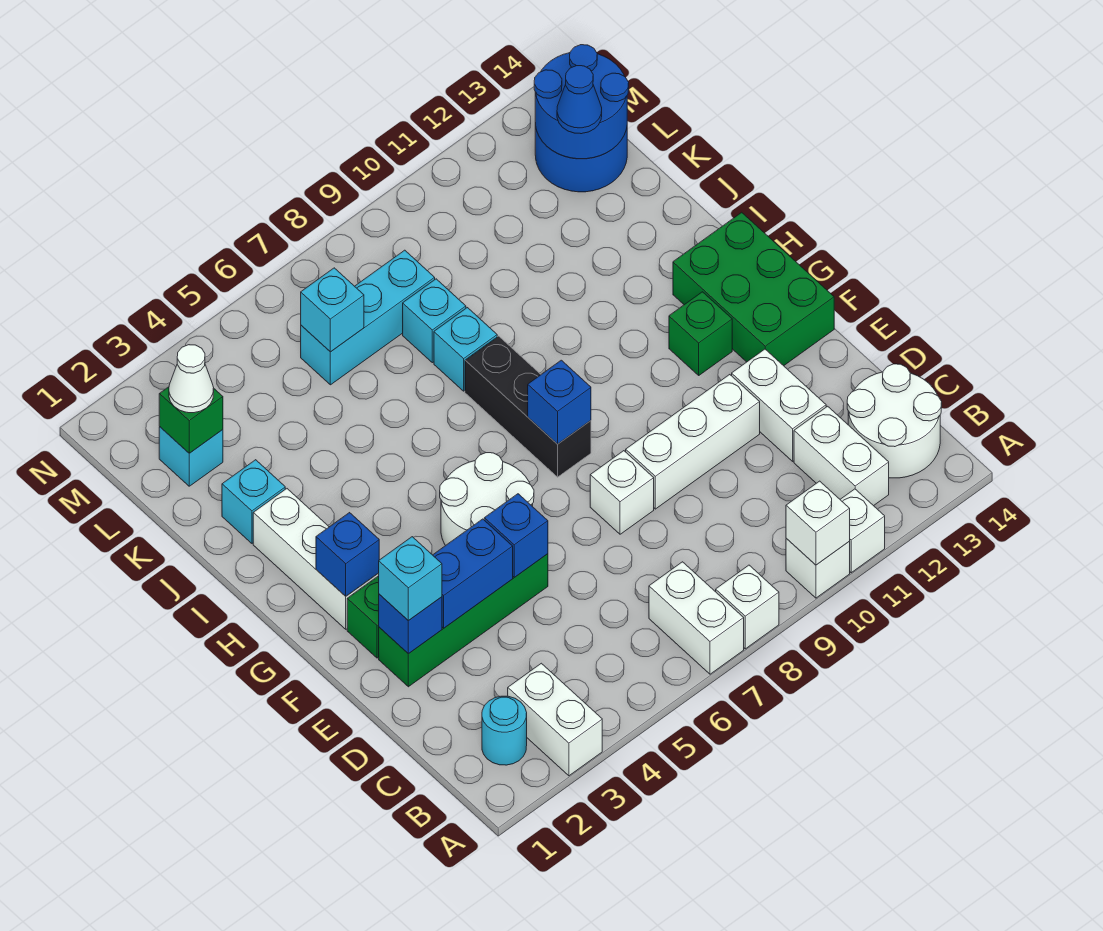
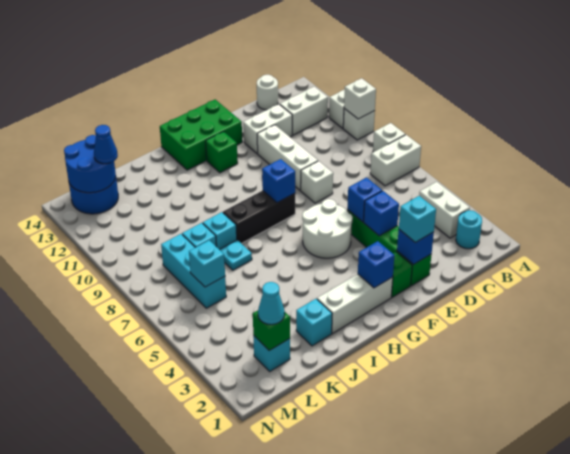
white 1x2 brick [508,663,602,776] -> white 1x2 brick turned to [419,182,470,238]
white 2x2 round brick [847,364,942,478] -> white 1x1 round brick [257,75,278,110]
blue 1x2 brick [433,519,513,628] -> blue 1x1 brick [364,191,399,236]
none -> cyan 1x1 plate [220,240,252,270]
white 1x1 cone [169,345,214,413] -> cyan 1x1 cone [258,282,285,325]

